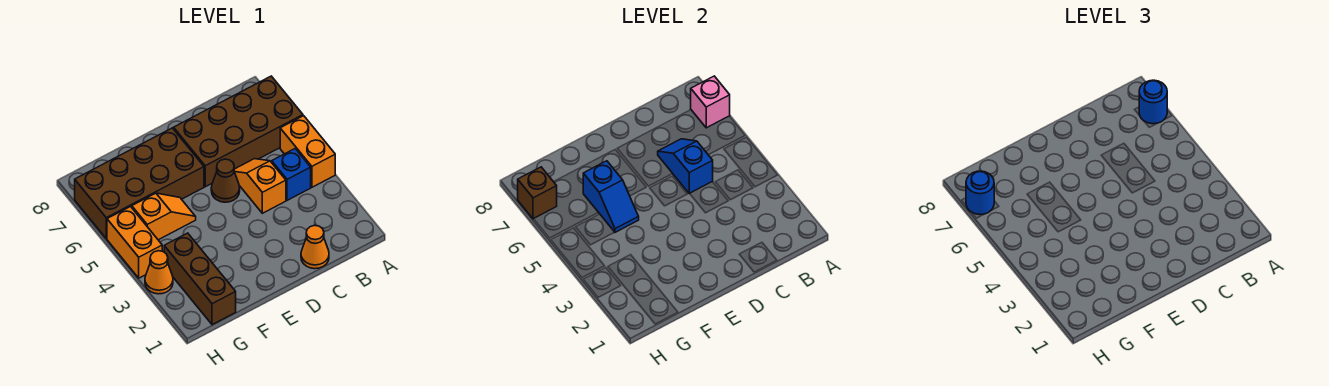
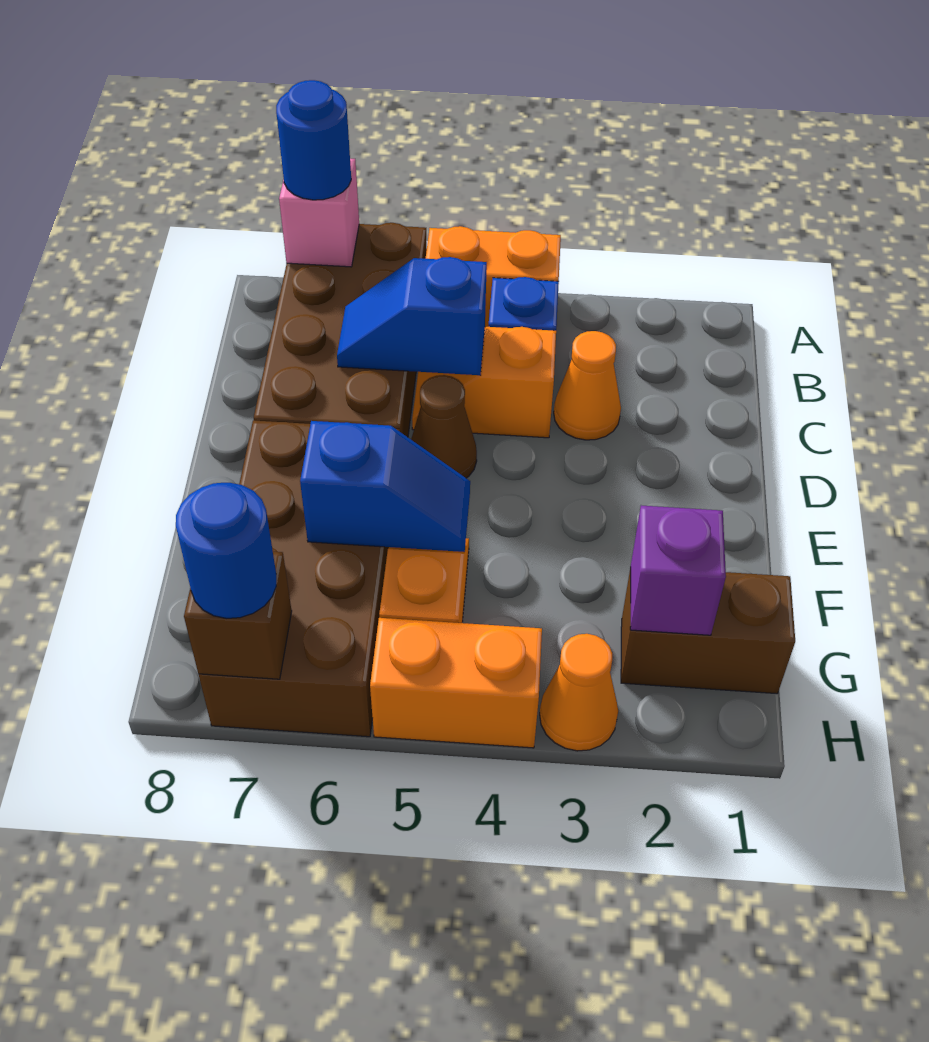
orange 1x1 cone [301,225,329,269] -> orange 1x1 cone moved to [554,331,621,440]
brown 1x3 brick [164,233,236,325] -> brown 1x2 brick [621,567,795,694]
none -> purple 1x1 brick [630,505,726,635]

